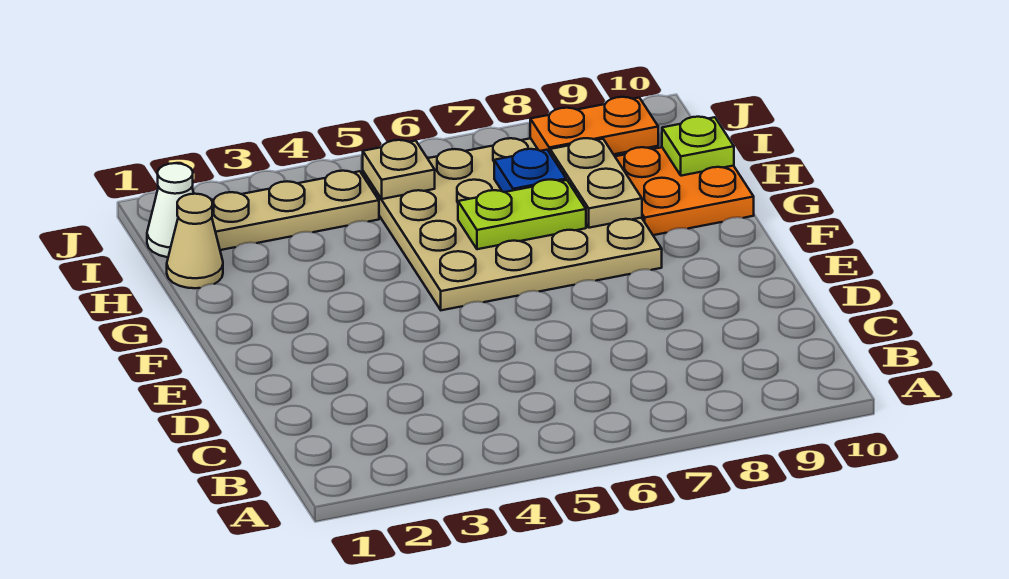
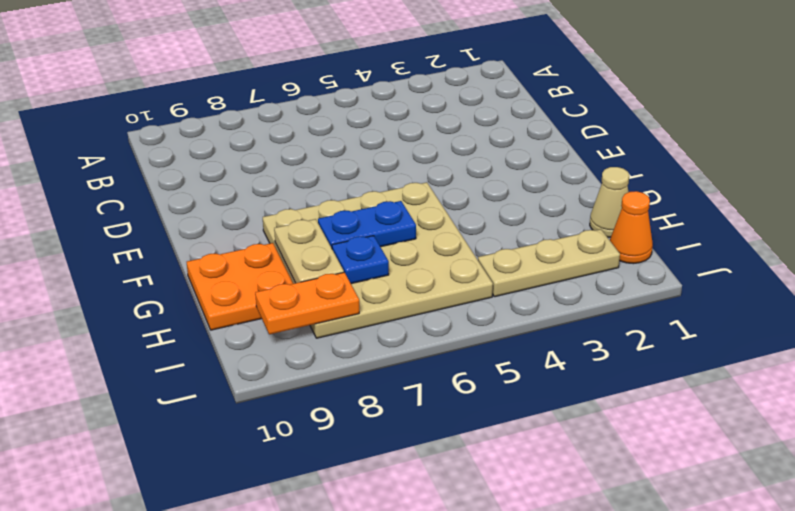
lime 1x2 plate [458,179,586,249] -> blue 1x2 plate [318,201,416,248]
lime 1x1 plate [662,117,734,176] -> none
white 1x1 cone [147,163,194,257] -> orange 1x1 cone [610,191,653,264]
tan 1x1 plate [363,140,435,199] -> none

